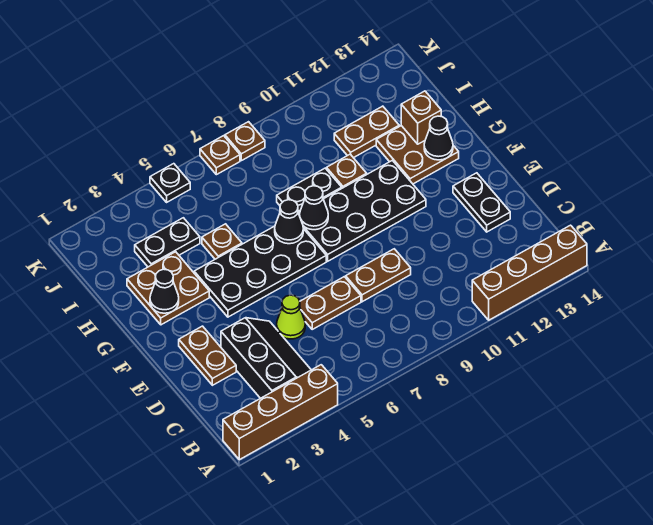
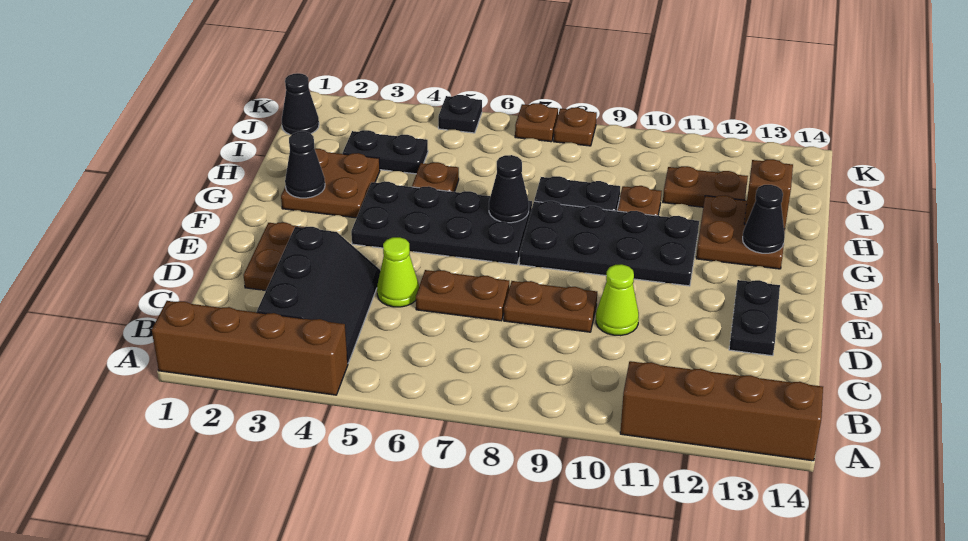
none -> lime 1x1 cone [596,264,639,336]
black 1x1 cone [300,186,328,230] -> black 1x1 cone moved to [282,73,319,135]

